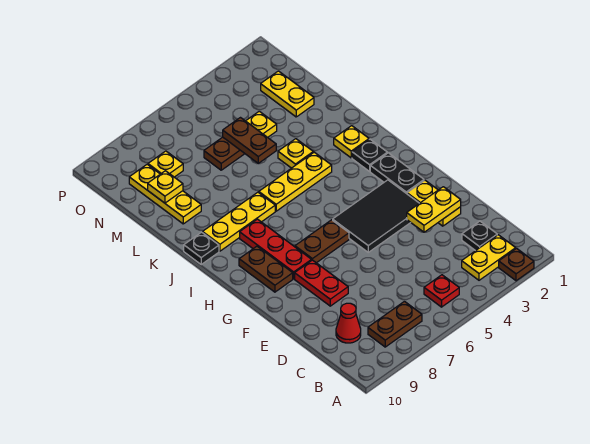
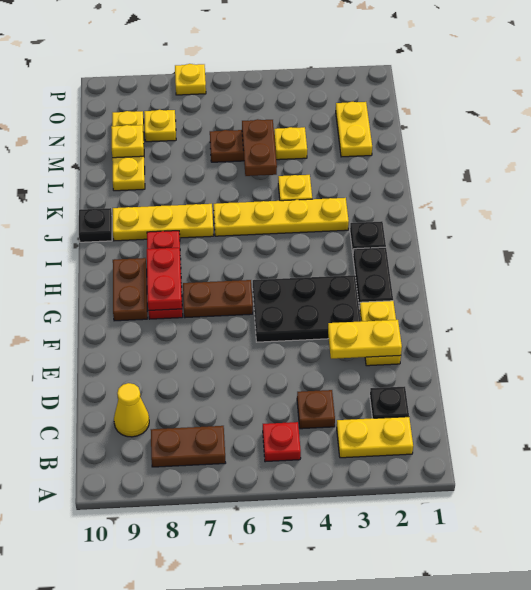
brown 1x1 plate [499,248,534,281] -> brown 1x1 plate moved to [297,390,335,429]
red 1x1 cone [336,303,361,343] -> yellow 1x1 cone [114,383,149,437]
red 1x2 plate [295,260,348,306] -> red 1x2 plate moved to [147,248,182,310]
black 2x3 tile [333,180,419,252] -> black 2x3 plate [253,275,361,342]
yellow 1x1 plate [334,126,369,158] -> yellow 1x1 plate moved to [175,64,206,95]
yellow 1x3 plate [259,152,332,211] -> yellow 1x4 plate [214,198,349,236]

